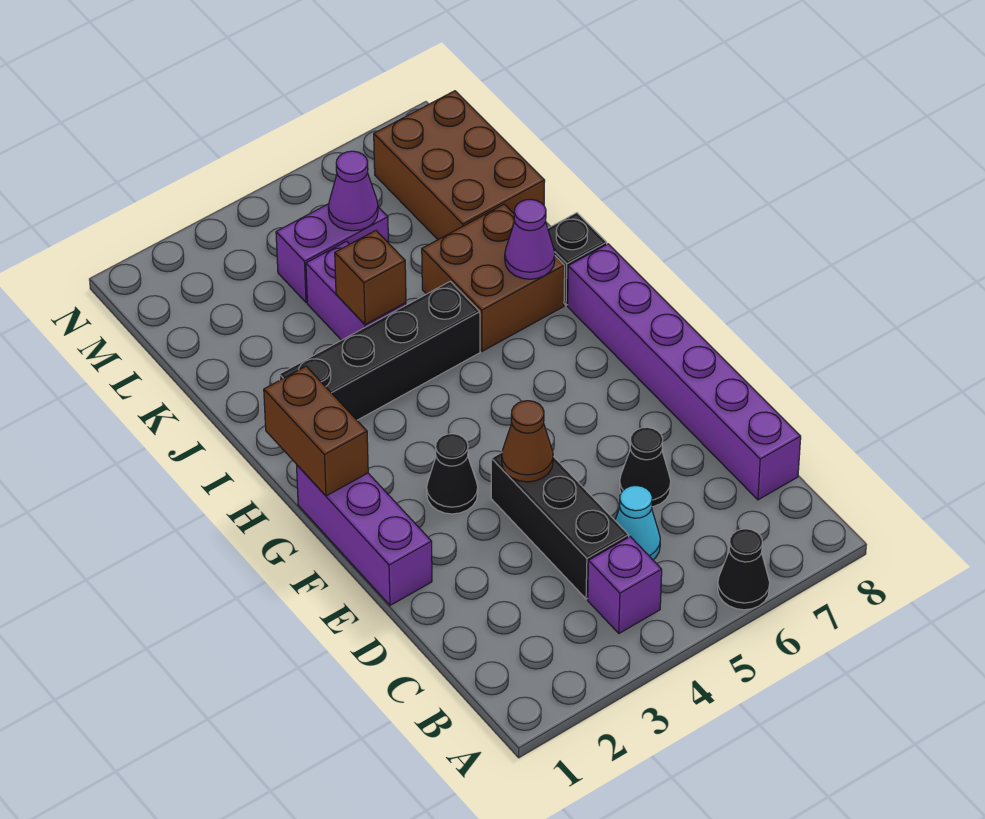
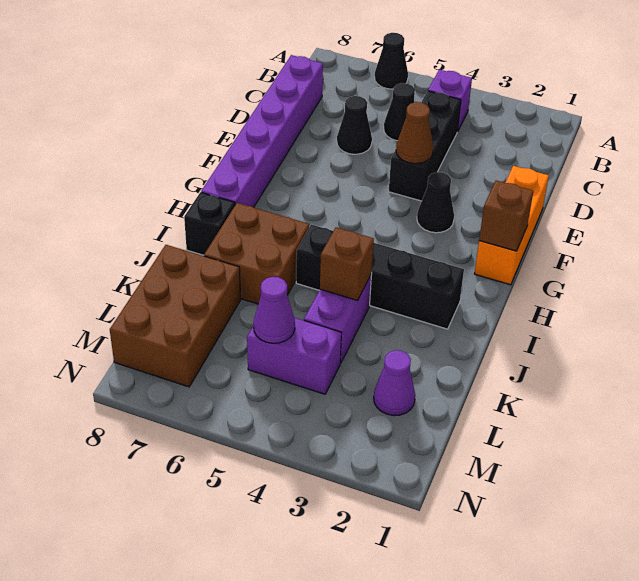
cyan 1x1 cone [615,486,660,560] -> black 1x1 cone [384,83,415,141]
purple 1x3 brick [297,465,432,605] -> orange 1x3 brick [474,166,549,285]
brown 1x2 brick [264,366,368,496] -> brown 1x1 brick [479,180,533,251]
purple 1x1 cone [505,199,555,279] -> purple 1x1 cone moved to [374,350,415,416]

